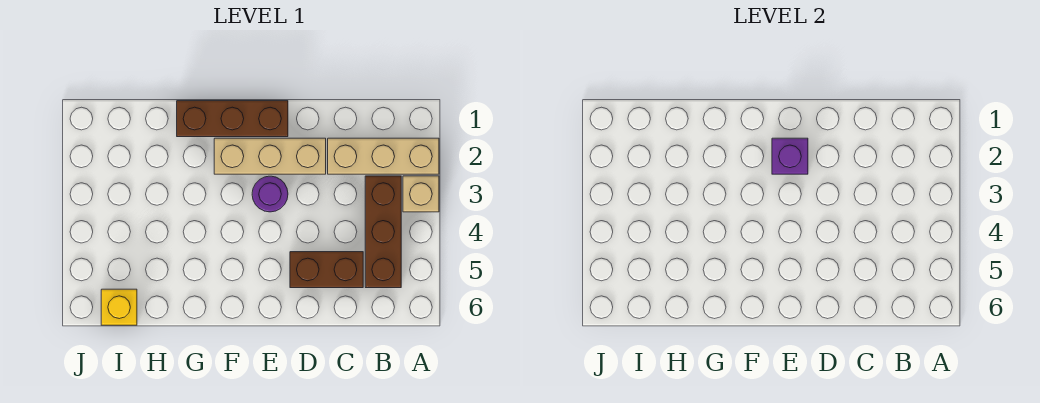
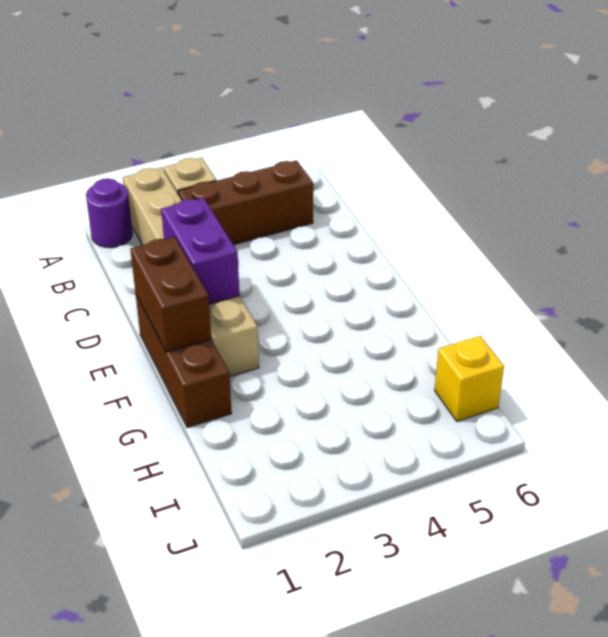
brown 1x2 brick [290,252,363,288] -> brown 1x2 brick moved to [130,237,211,352]
purple 1x1 brick [772,138,808,174] -> purple 1x2 brick [161,198,239,304]
purple 1x1 round brick [252,176,288,212] -> purple 1x1 round brick moved to [86,179,133,248]

